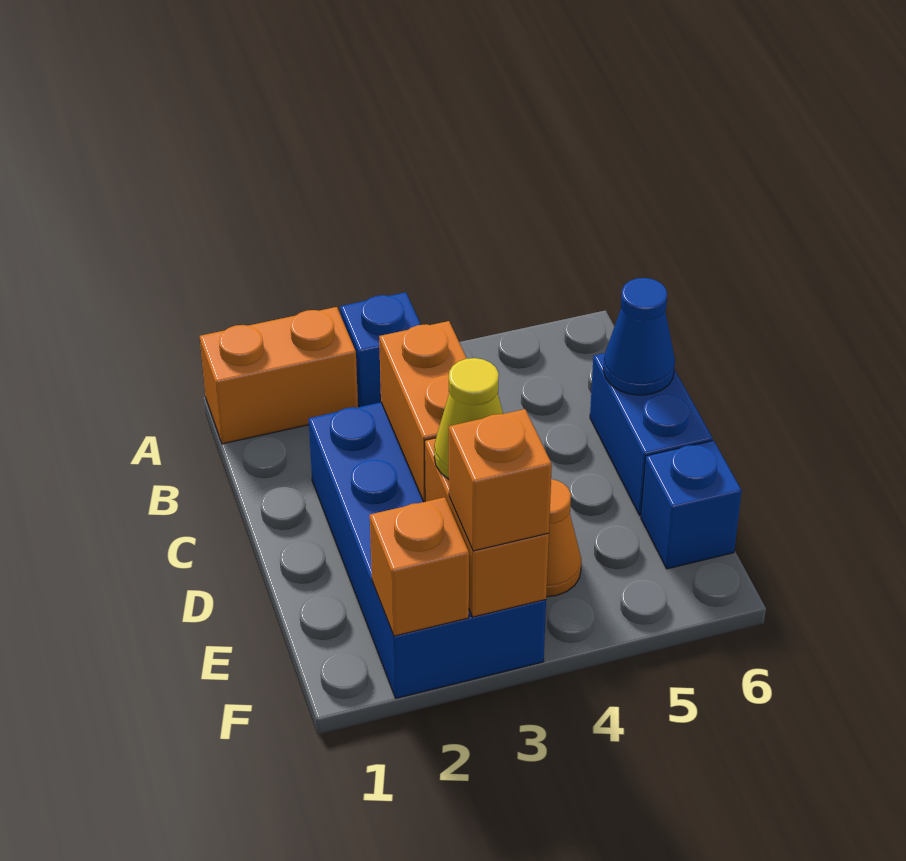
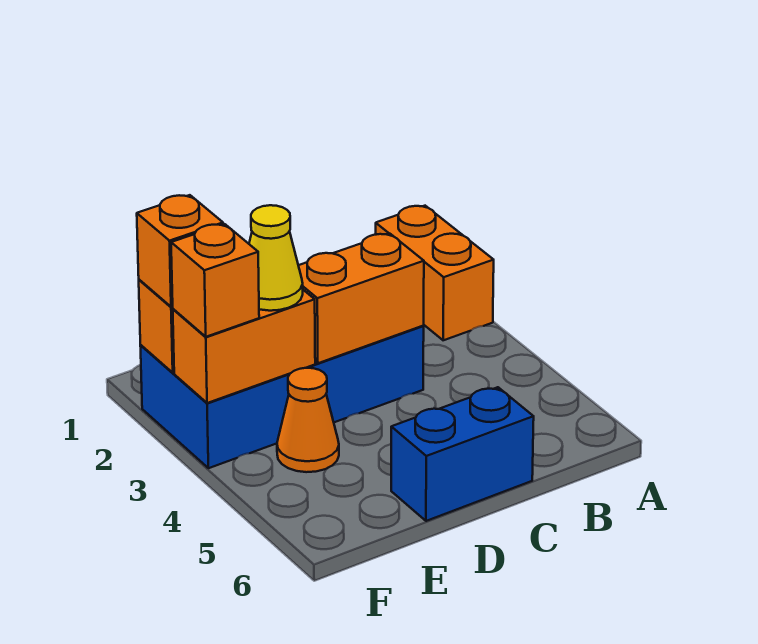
blue 1x1 brick [340,292,421,407] -> none
blue 1x1 cone [603,278,675,395] -> none
blue 1x1 brick [641,440,742,569] -> none
none -> orange 1x1 brick [137,195,223,307]

